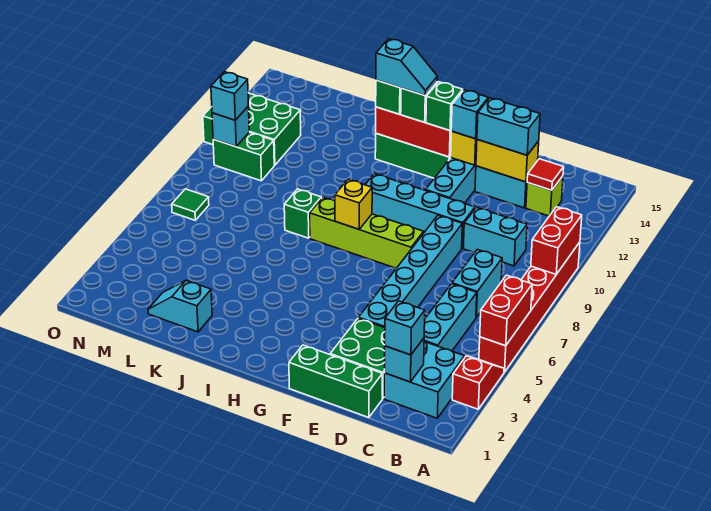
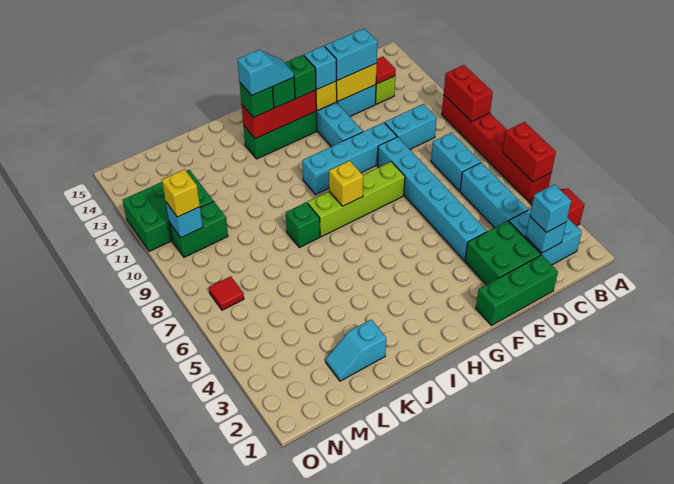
green 1x1 tile [172,189,209,220] -> red 1x1 tile [209,276,244,310]
cyan 1x1 brick [211,72,248,120] -> yellow 1x1 brick [162,169,200,217]

